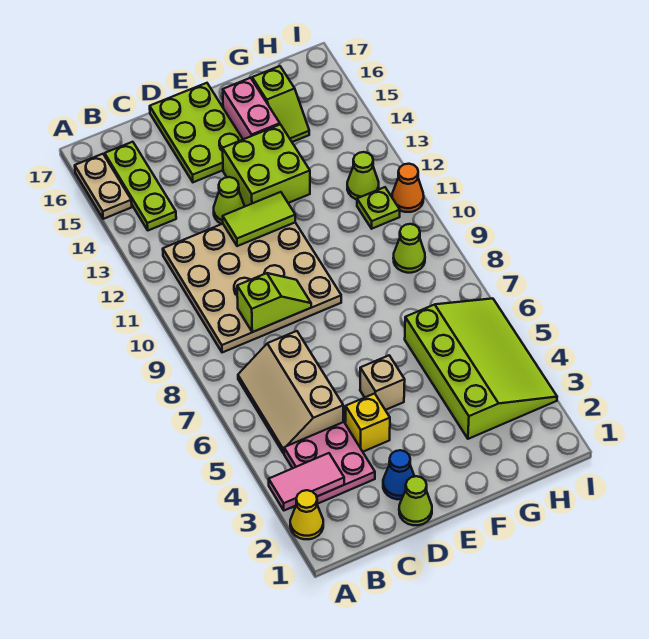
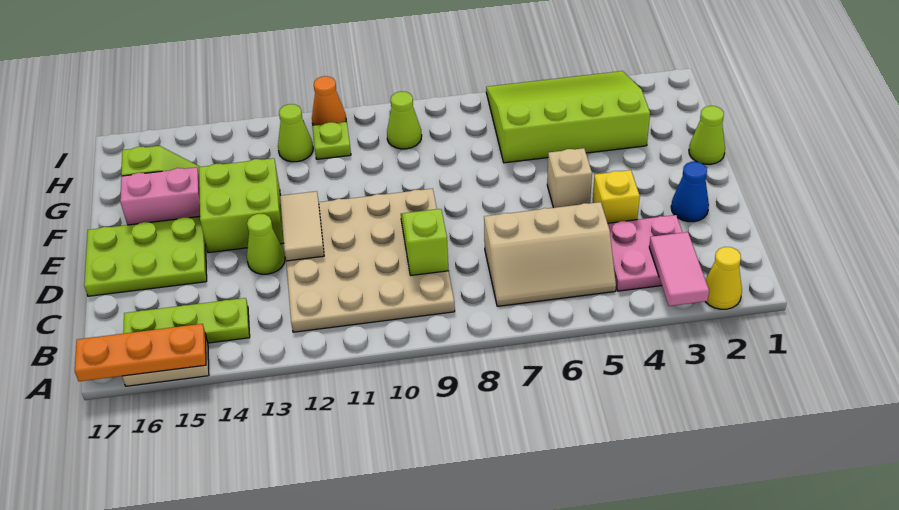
none -> orange 1x3 plate [75,324,206,381]
lime 1x1 cone [399,476,432,525] -> lime 1x1 cone moved to [689,106,725,164]
lime 1x2 tile [223,192,295,246] -> tan 1x2 tile [280,191,324,261]

